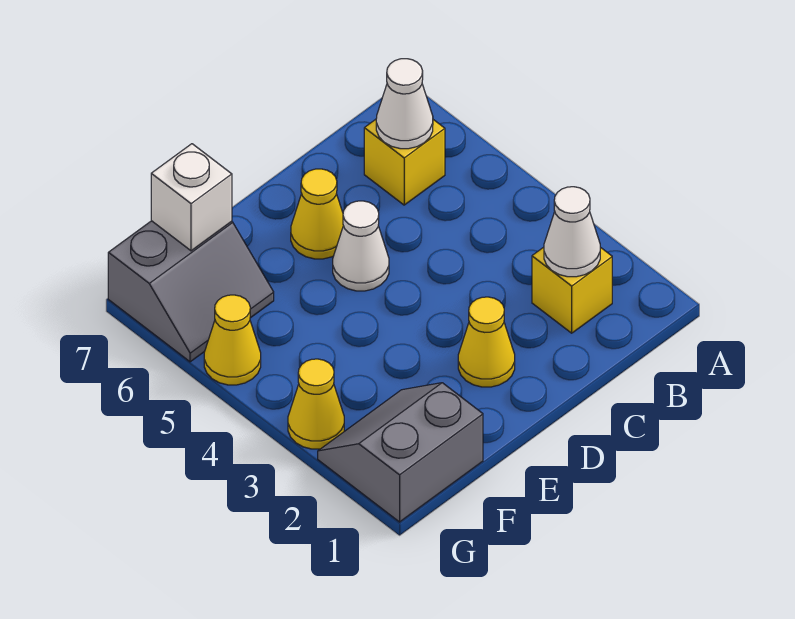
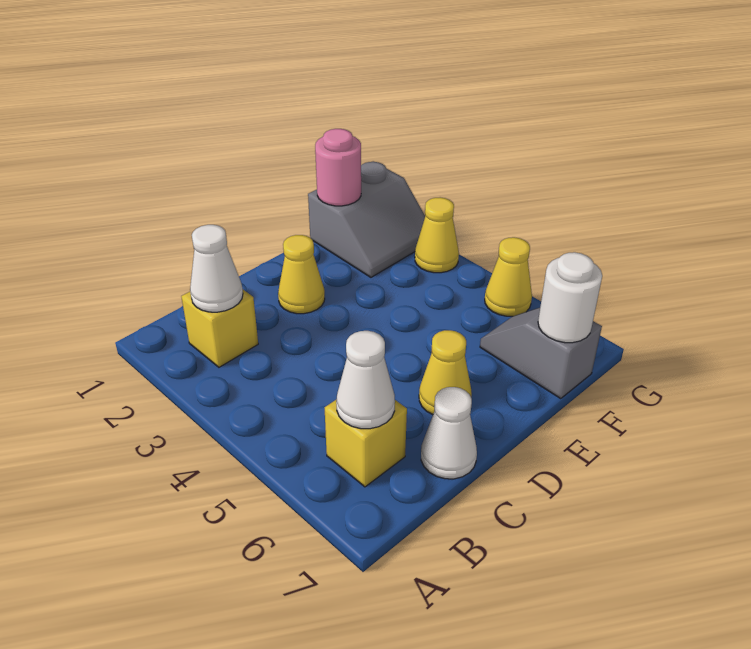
white 1x1 cone [333,201,389,291] -> white 1x1 cone moved to [421,387,477,479]
none -> pink 1x1 round brick [315,129,361,206]
grey 2x2 slope [108,221,274,362] -> grey 1x2 slope [480,308,602,399]
white 1x1 brick [151,144,232,251] -> white 1x1 round brick [538,252,602,343]

